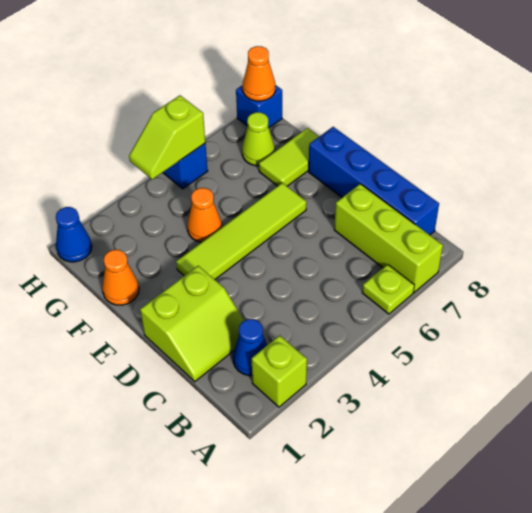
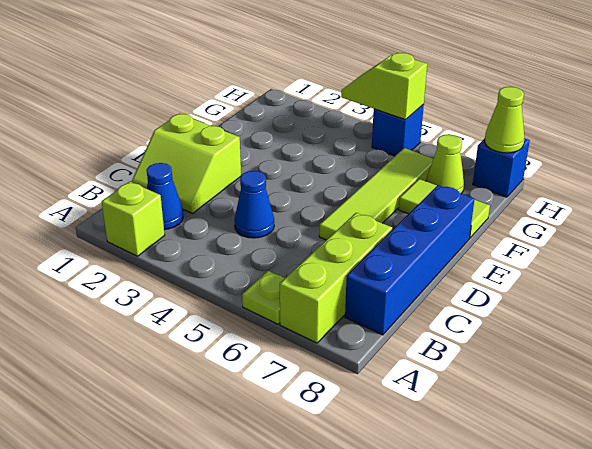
lime 1x4 tile [176,183,306,279] -> lime 1x4 tile turned to [319,148,433,240]
orange 1x1 cone [102,250,139,305] -> none
orange 1x1 cone [187,188,222,242] -> none
blue 1x1 cone [56,207,92,262] -> blue 1x1 cone moved to [234,171,274,238]
orange 1x1 cone [243,46,275,101] -> lime 1x1 cone [485,87,524,153]

